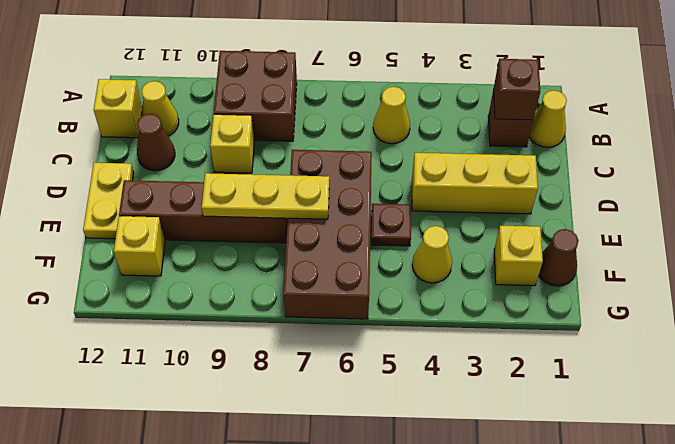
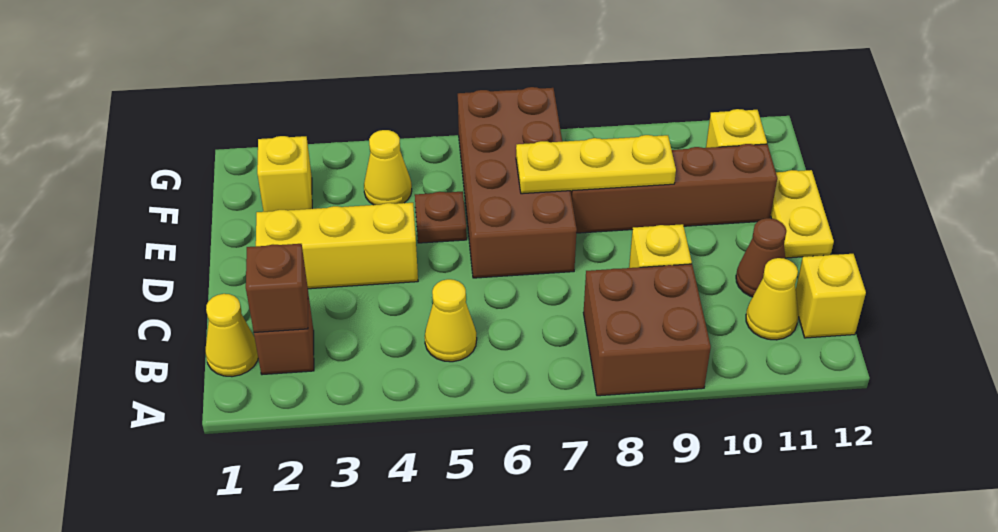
brown 1x1 cone [539,229,579,286] -> none

